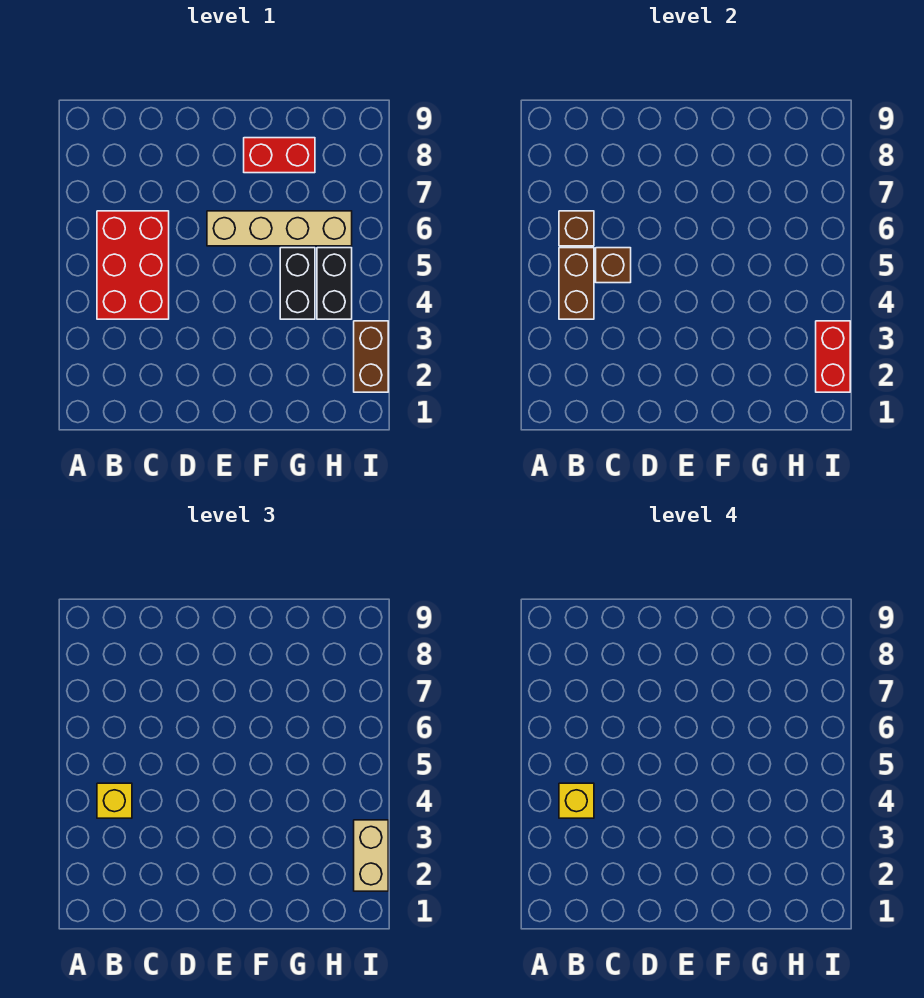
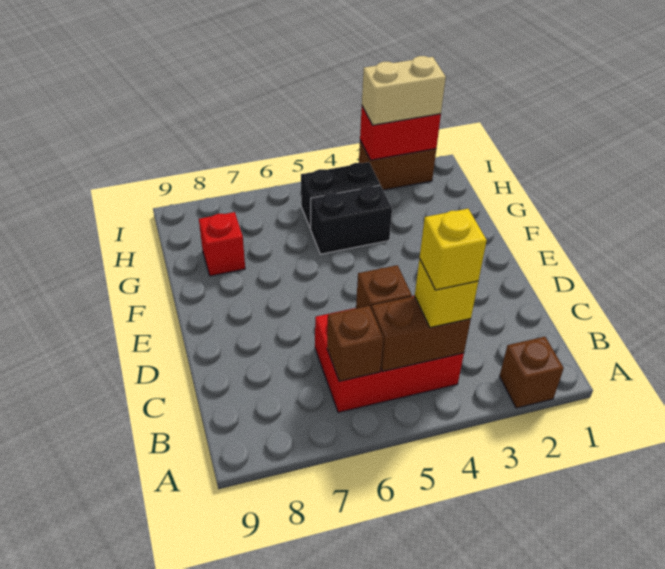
none -> brown 1x1 brick [500,337,564,408]
tan 1x4 brick [207,211,352,246] -> none
red 1x2 brick [244,138,315,173] -> red 1x1 brick [199,212,245,276]

